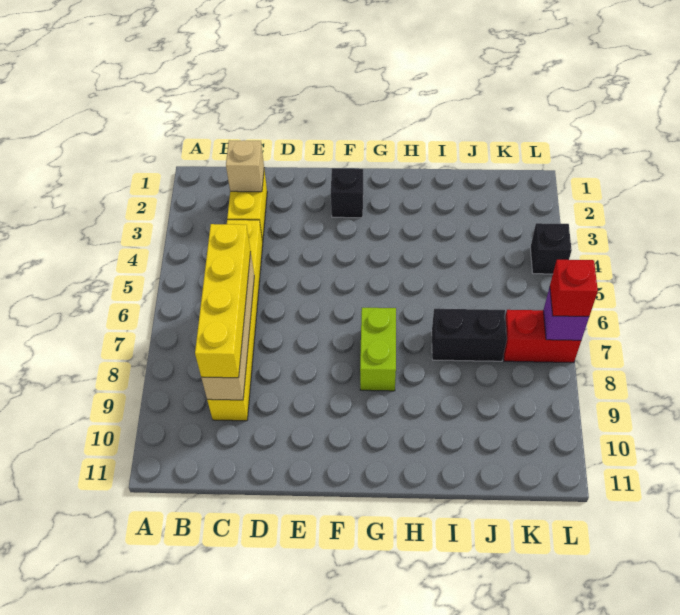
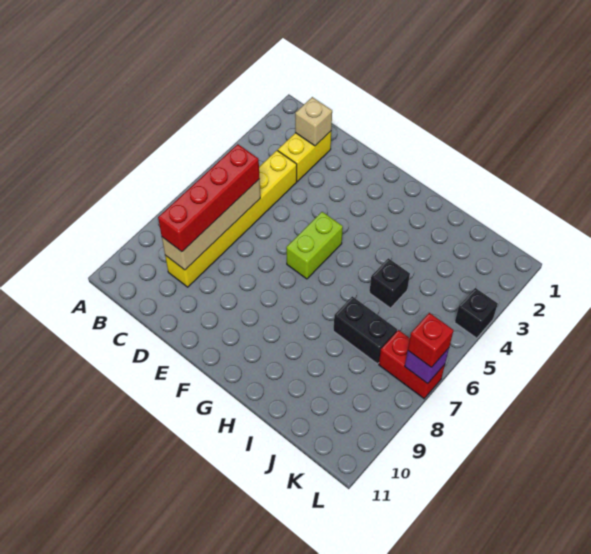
yellow 1x4 brick [195,224,251,378] -> red 1x4 brick [158,144,260,252]
black 1x1 brick [331,168,363,218] -> black 1x1 brick moved to [369,258,410,308]
lime 1x2 brick [360,308,396,391] -> lime 1x2 brick moved to [286,212,343,279]

